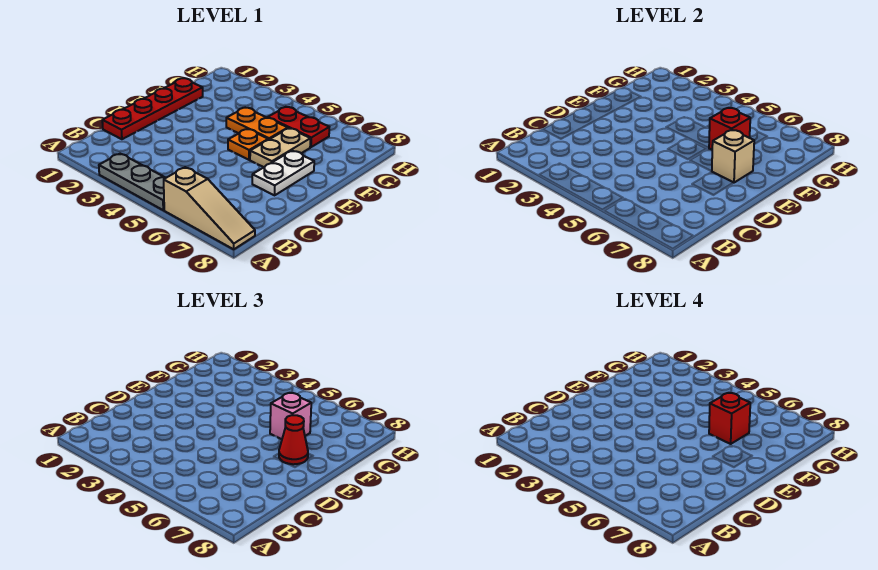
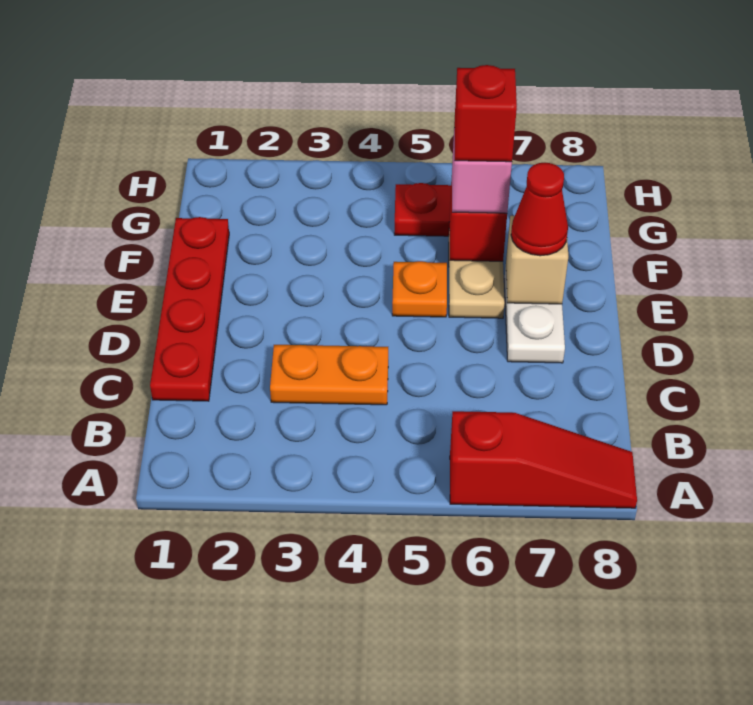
grey 1x3 plate [99,154,166,210] -> none
tan 1x3 slope [164,167,255,249] -> red 1x3 slope [450,411,637,508]
orange 1x2 plate [226,108,288,140] -> orange 1x2 plate moved to [270,345,388,405]

